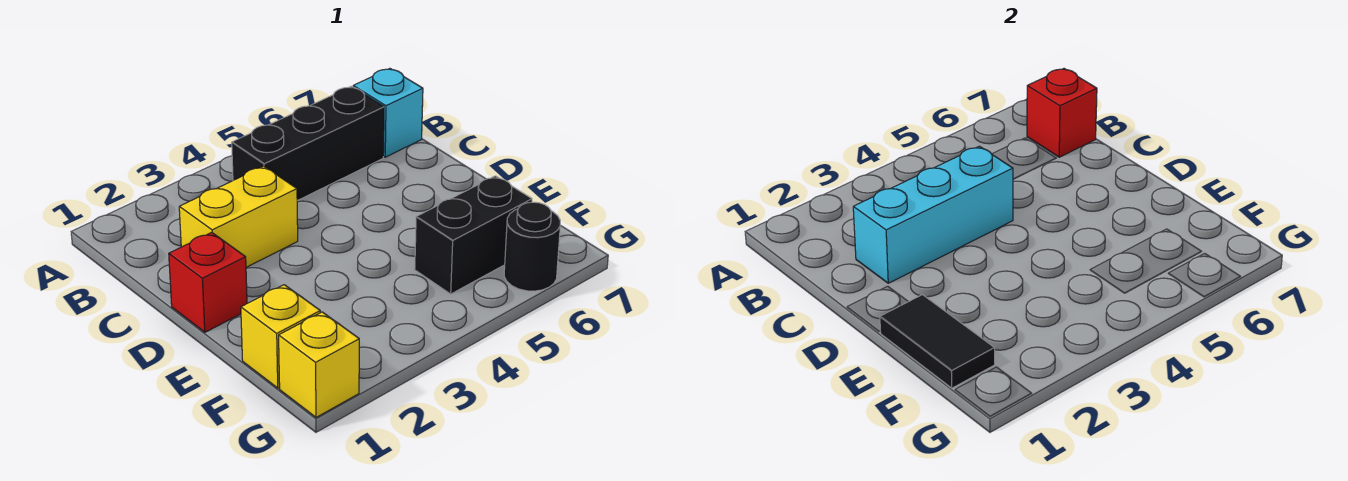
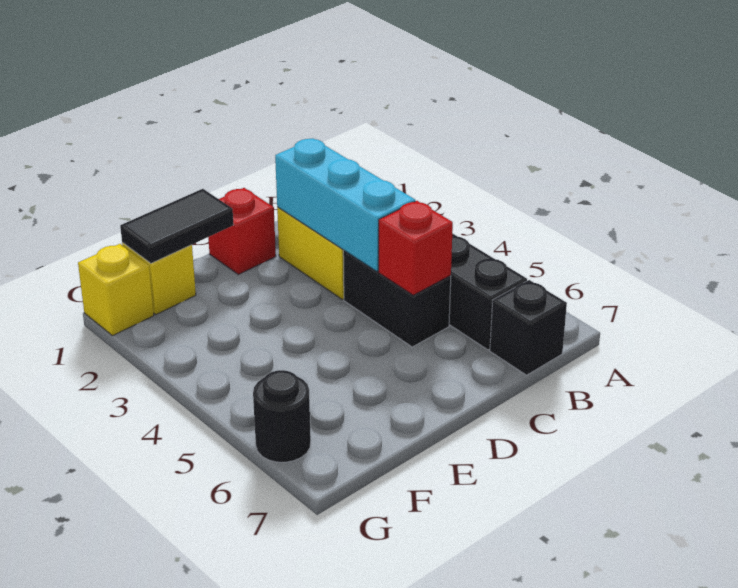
cyan 1x1 brick [353,69,423,157] -> black 1x1 brick [490,280,567,375]
red 1x1 brick [1027,69,1097,157] -> red 1x1 brick moved to [379,201,453,295]
black 1x2 brick [415,176,532,294] -> black 1x2 brick moved to [343,251,451,347]

